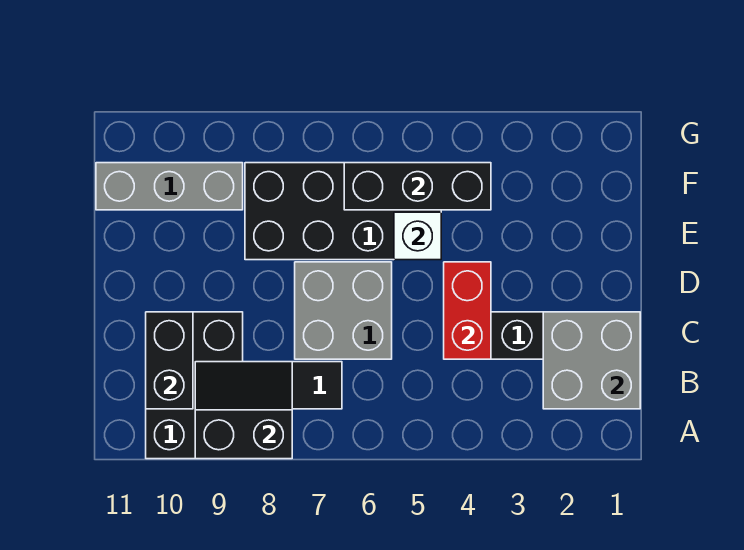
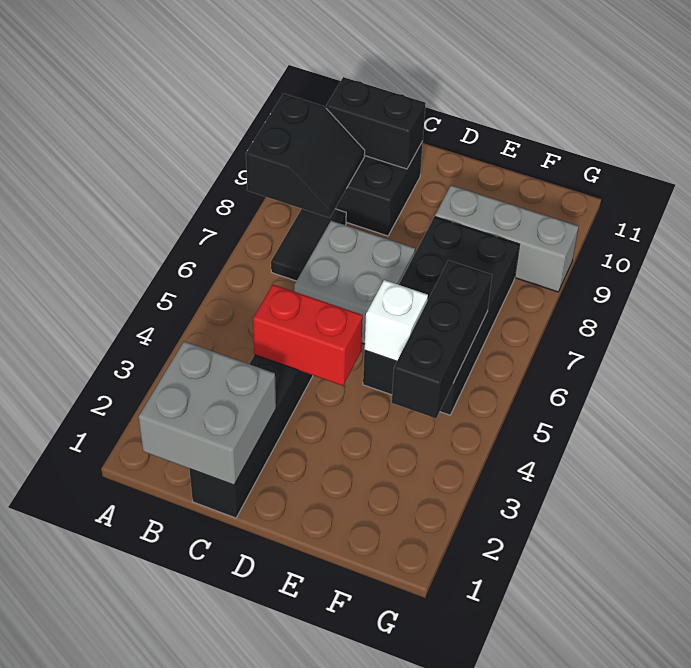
grey 1x3 brick [96,163,243,210] -> grey 1x3 brick turned to [435,185,579,292]

